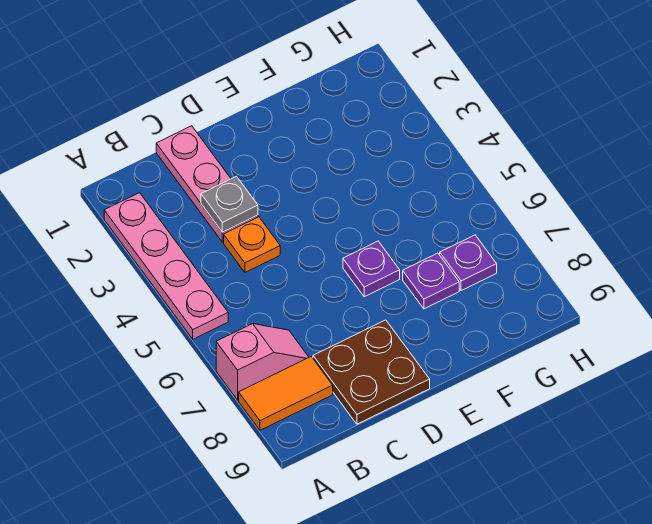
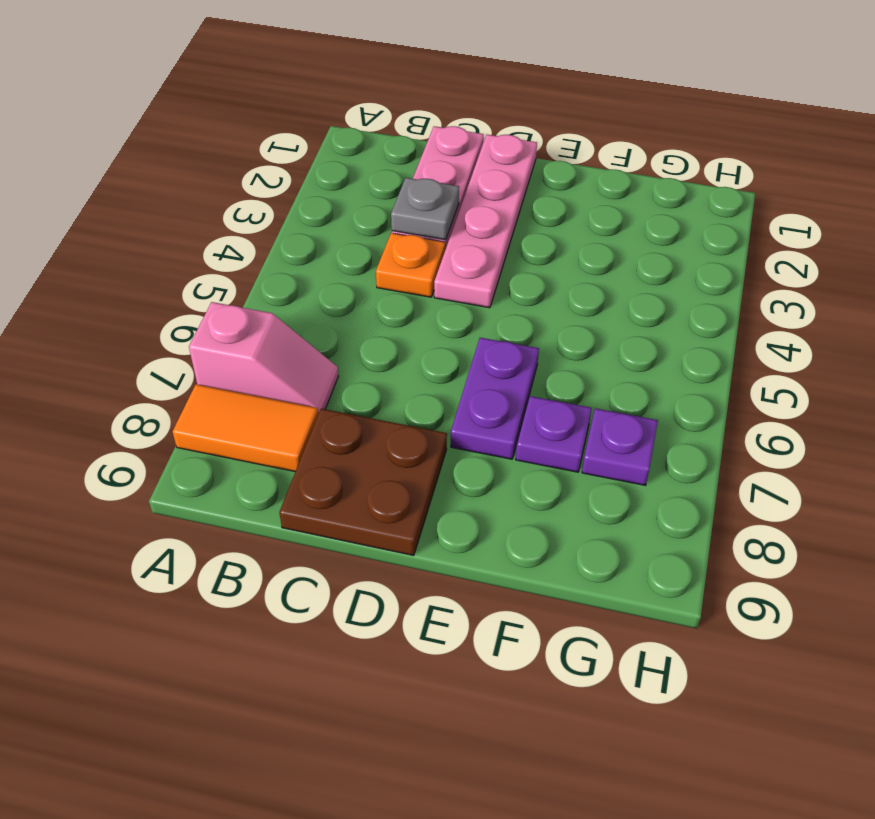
pink 1x4 plate [104,193,228,339] -> pink 1x4 plate moved to [434,135,537,308]
purple 1x1 plate [343,241,400,297] -> purple 1x2 plate [451,338,539,459]

